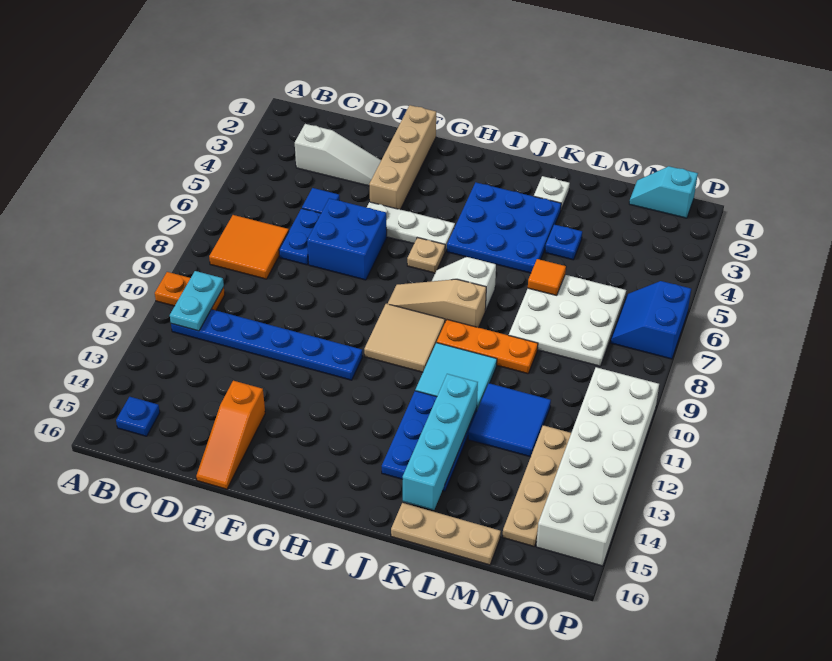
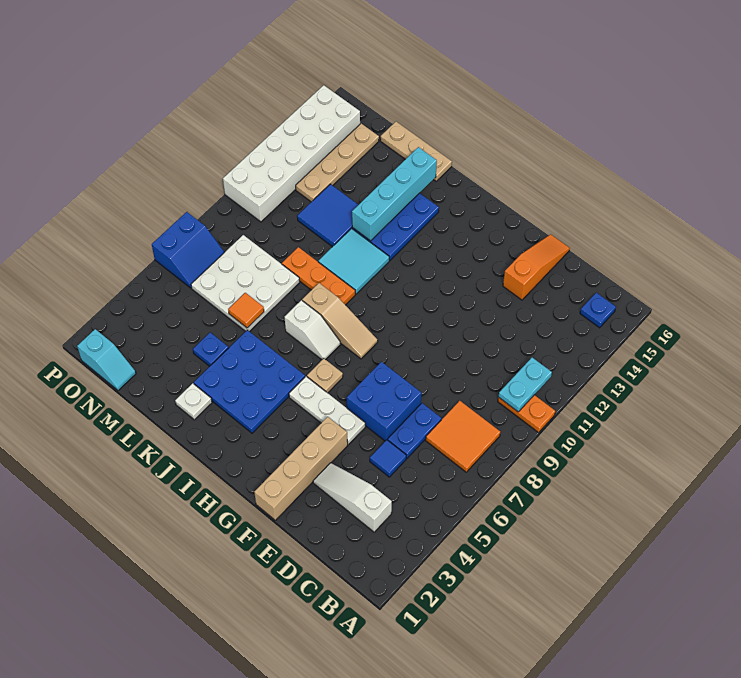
blue 1x6 plate [171,309,363,380] -> none
tan 2x2 tile [364,304,445,372] -> none

